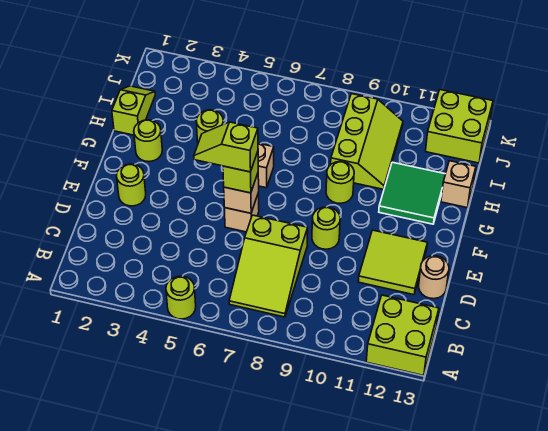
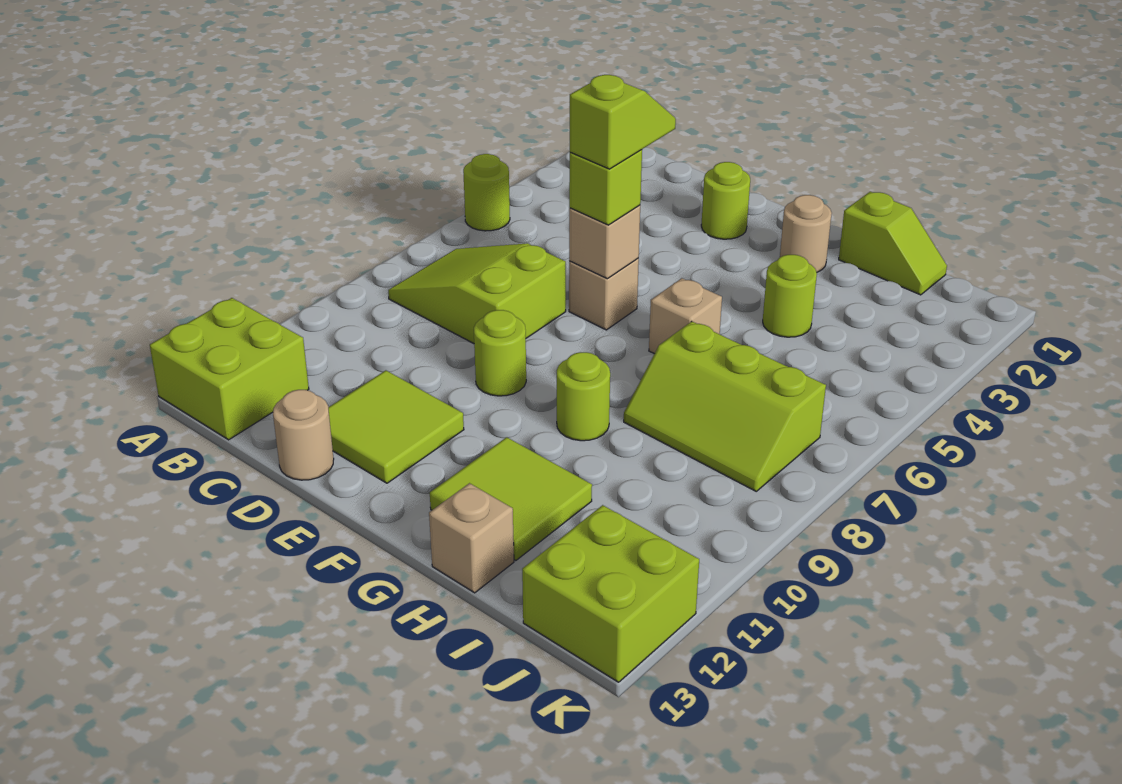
lime 1x1 round brick [134,120,162,162] -> tan 1x1 round brick [780,195,832,272]
green 2x2 tile [379,162,445,224] -> lime 2x2 tile [430,437,592,561]
lime 2x3 slope [331,94,403,189] -> lime 2x3 slope moved to [624,321,826,491]

